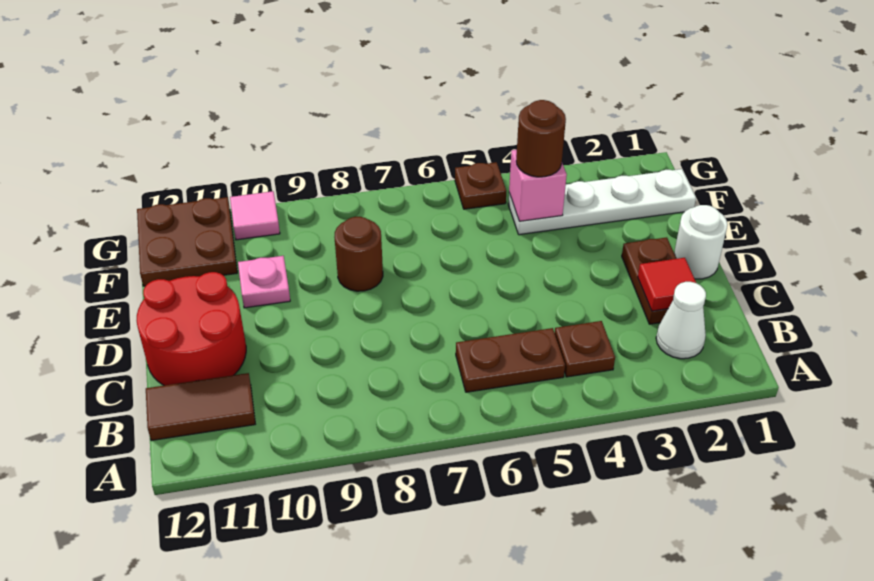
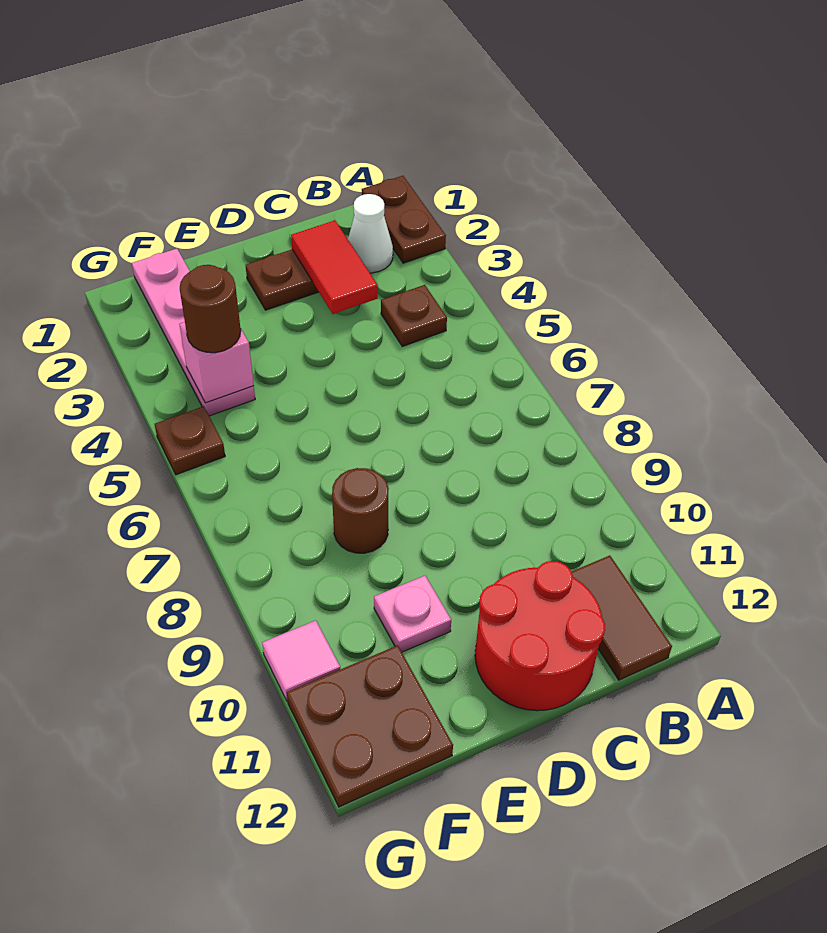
brown 1x2 plate [456,328,565,392] -> brown 1x2 plate moved to [362,176,446,263]
red 1x1 tile [638,258,696,311] -> red 1x2 tile [291,220,378,314]
white 1x1 round brick [674,205,728,279] -> none
white 1x4 plate [508,169,696,235] -> pink 1x4 plate [132,249,255,416]

